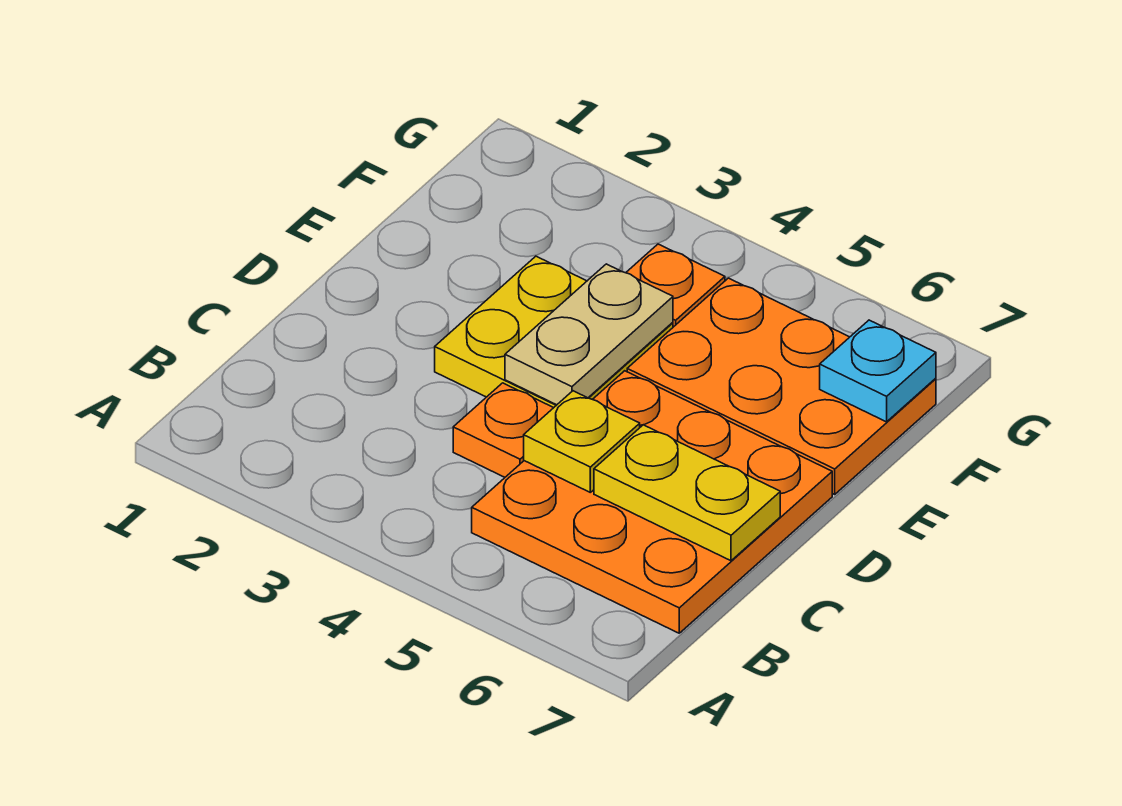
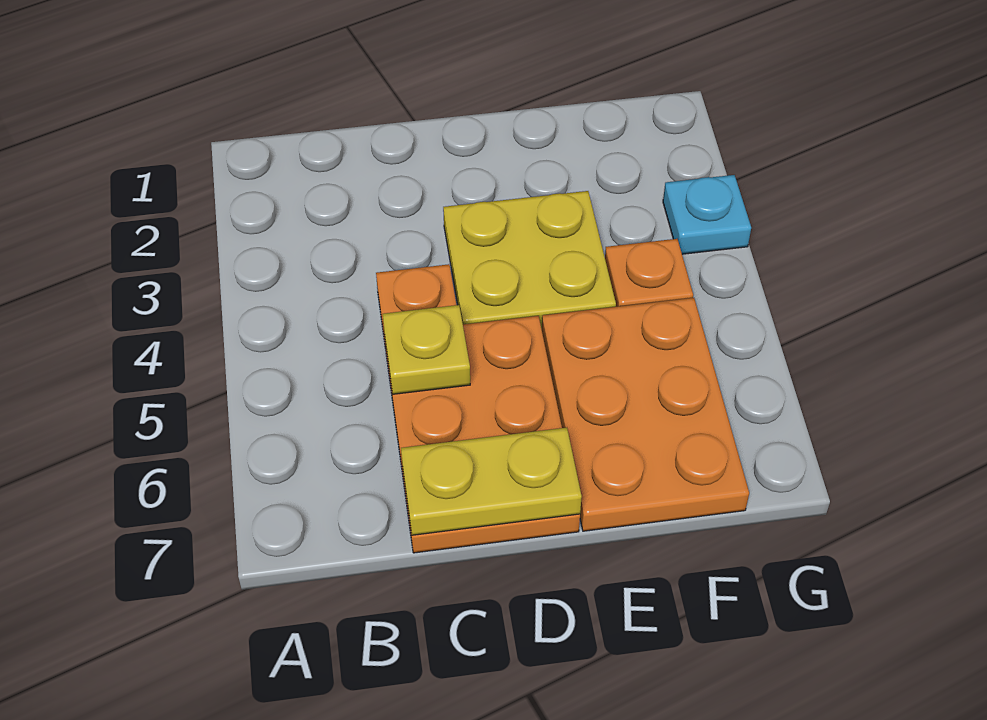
orange 3x3 plate [472,371,832,633] -> orange 2x3 plate [385,316,580,553]
yellow 1x2 plate [594,425,780,561] -> yellow 1x2 plate turned to [401,428,582,535]
tan 1x2 plate [505,264,673,405] -> none
cyan 1x1 plate [820,320,936,422] -> cyan 1x1 plate moved to [663,175,751,254]

